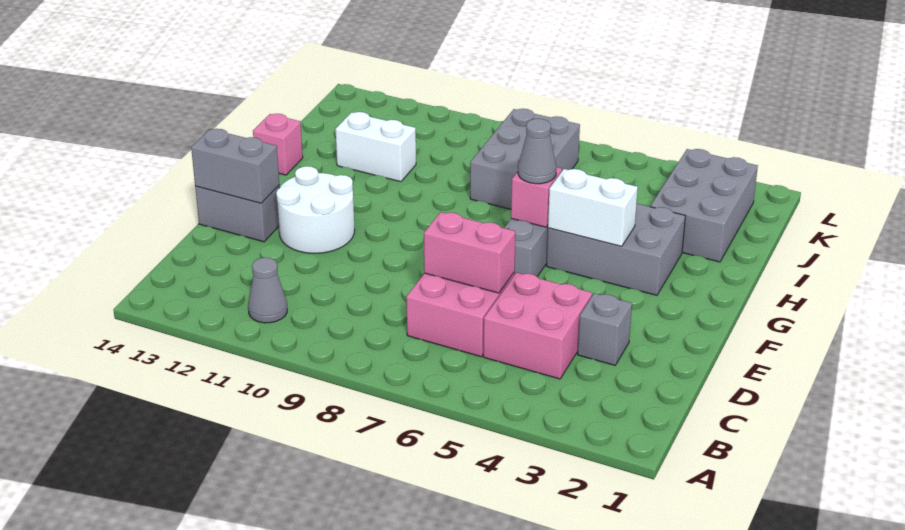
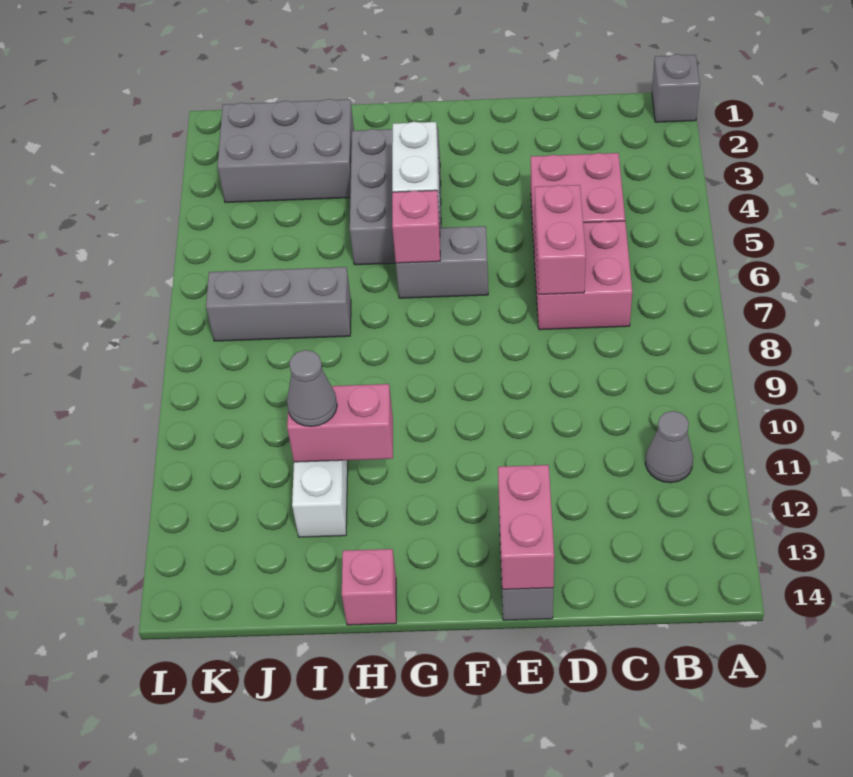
grey 1x1 brick [578,293,632,365] -> grey 1x1 brick moved to [652,54,700,122]
white 2x2 round brick [276,166,355,253] -> none
grey 1x2 brick [191,129,279,203] -> pink 1x2 brick [498,465,554,589]
grey 1x1 cone [518,119,556,184] -> grey 1x1 cone moved to [287,350,337,427]
none -> pink 1x2 brick [287,384,393,462]
grey 2x3 brick [470,109,580,209] -> grey 1x3 brick [206,267,351,341]

